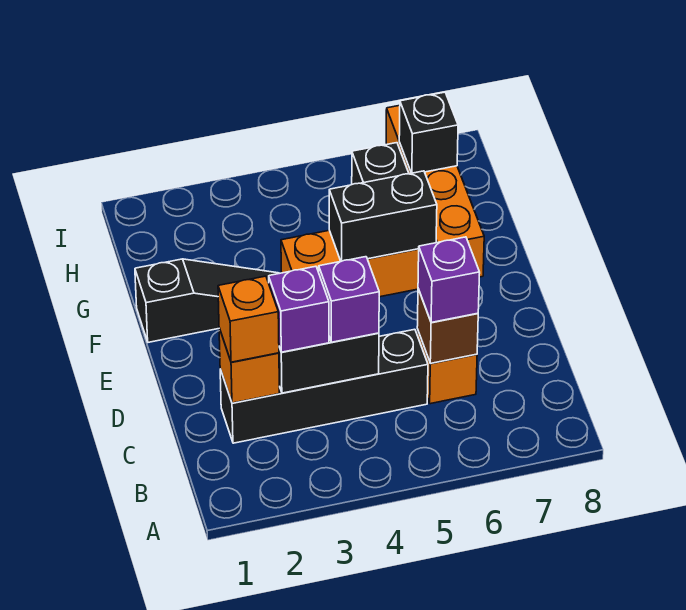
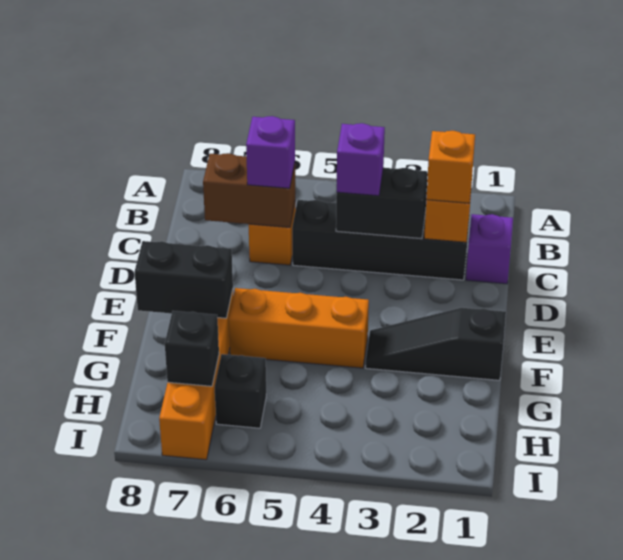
purple 1x1 brick [269,266,329,352] -> purple 1x1 brick moved to [466,214,513,284]
brown 1x1 brick [417,289,478,363] -> brown 1x2 brick [203,153,295,227]
black 1x2 brick [329,171,437,261] -> black 1x2 brick moved to [135,241,233,318]

